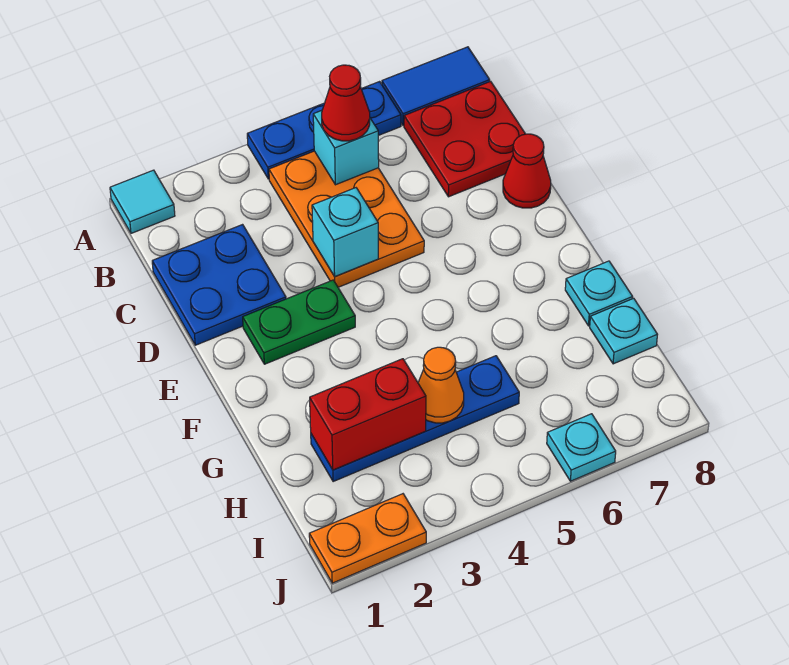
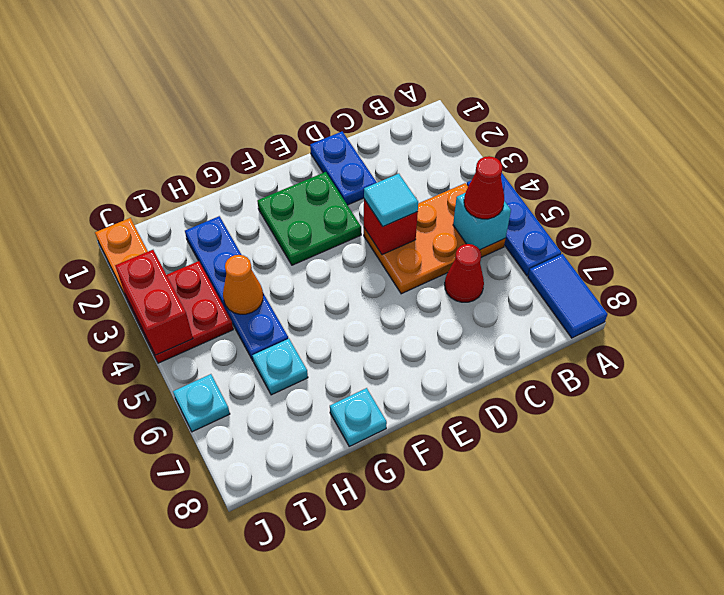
cyan 1x1 tile [110,170,175,233] -> cyan 1x1 tile moved to [364,174,418,227]
red 2x2 plate [404,81,525,197] -> red 2x2 plate moved to [125,261,233,363]
blue 2x2 plate [152,225,286,345] -> blue 1x2 plate [310,132,377,205]
cyan 1x1 brick [312,188,378,277] -> red 1x1 brick [364,199,418,255]
red 1x1 cone [503,134,551,208] -> red 1x1 cone moved to [445,244,484,302]
green 1x2 plate [243,280,355,364] -> green 2x2 plate [257,172,361,265]
red 1x2 brick [310,359,426,470] -> red 1x2 brick moved to [115,250,193,355]
cyan 1x1 plate [590,298,658,364] -> cyan 1x1 plate moved to [252,339,308,395]

